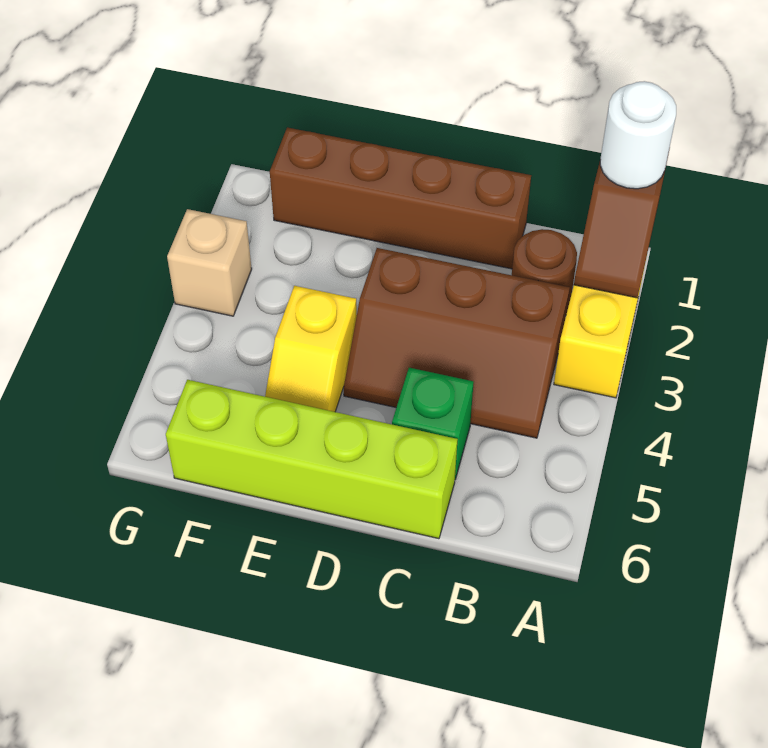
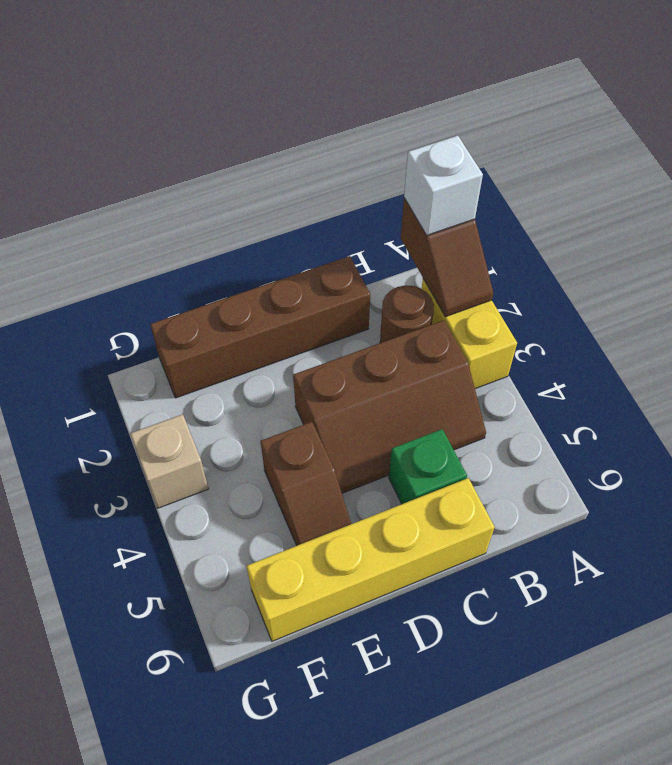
white 1x1 round brick [600,81,676,189] -> white 1x1 brick [404,136,483,235]
lime 1x4 brick [166,380,458,539] -> yellow 1x4 brick [247,478,495,641]
yellow 1x2 slope [265,286,357,412] -> brown 1x2 slope [261,422,351,546]

